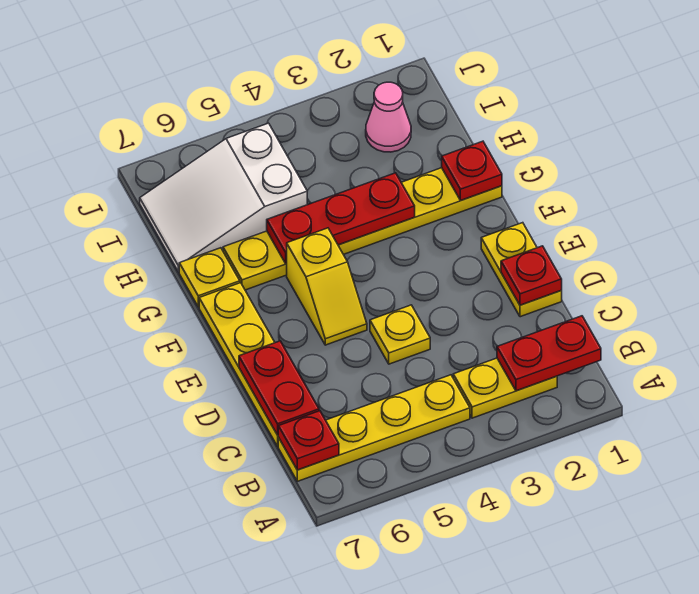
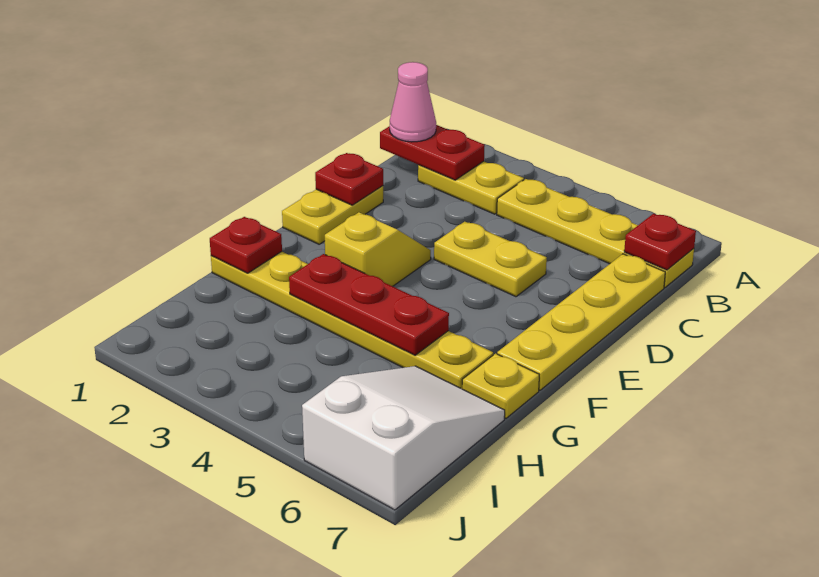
red 1x2 plate [239,341,319,435] -> none
yellow 1x1 plate [370,305,430,364] -> yellow 1x2 plate [434,222,547,297]
yellow 1x2 slope [287,228,367,345] -> yellow 1x2 slope moved to [325,212,431,286]
white 2x3 slope [140,123,307,272] -> white 2x3 slope turned to [302,366,505,510]
pink 1x1 cone [366,82,411,152] -> pink 1x1 cone moved to [390,62,436,142]

